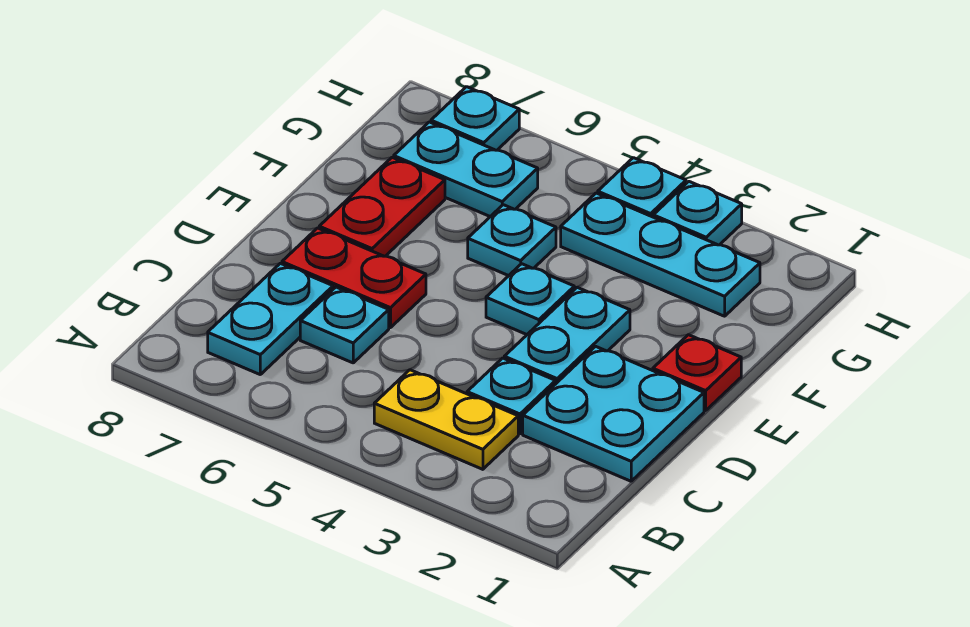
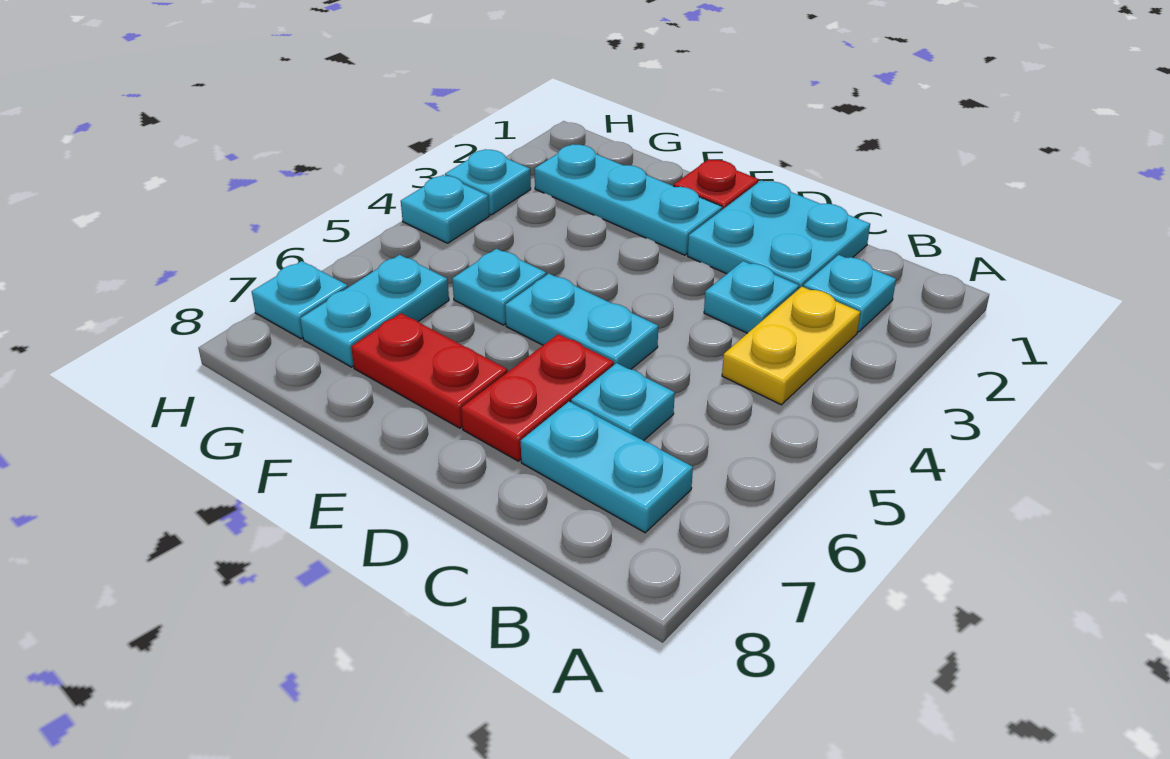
cyan 1x2 plate [504,287,630,383] -> cyan 1x2 plate moved to [505,274,658,369]
cyan 1x1 plate [486,264,574,335] -> cyan 1x1 plate moved to [803,255,896,332]
cyan 1x3 plate [561,193,760,316] -> cyan 1x3 plate turned to [534,144,722,255]

